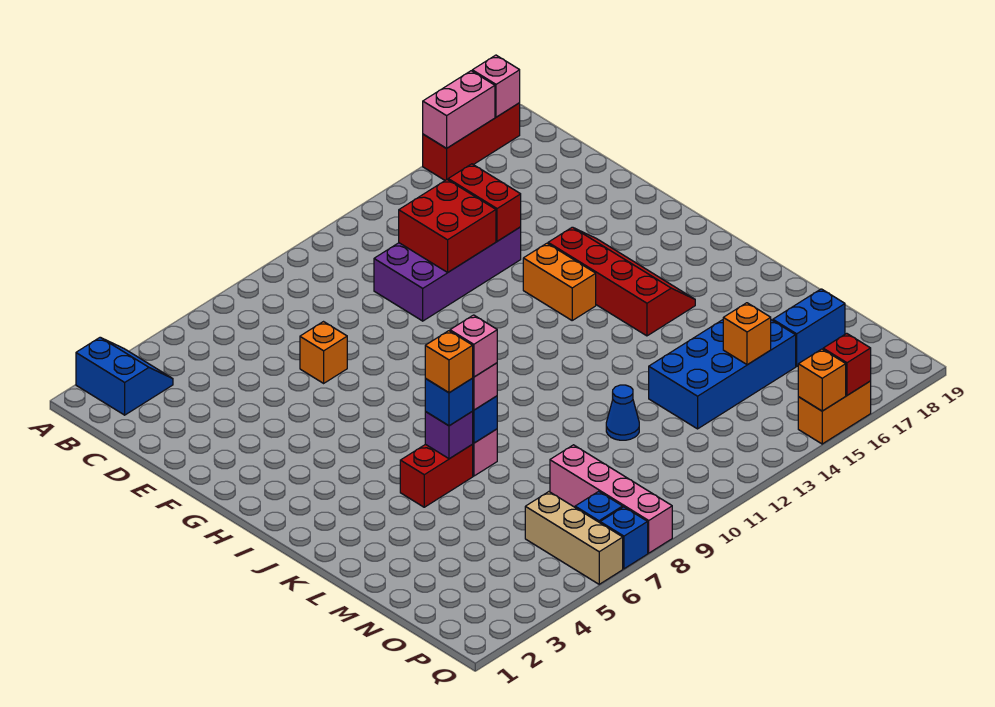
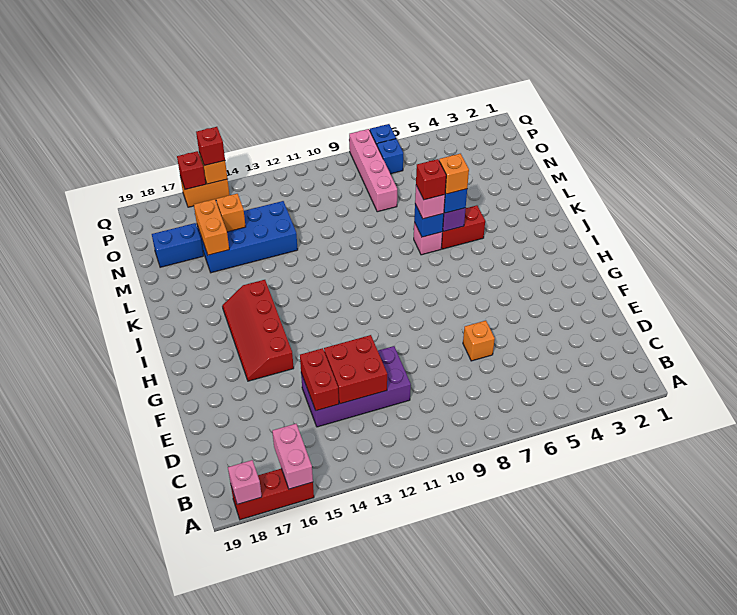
blue 2x2 slope [76,338,173,415] -> none
pink 1x2 brick [423,71,495,148] -> pink 1x2 brick turned to [272,424,313,489]
orange 1x2 brick [523,243,596,320] -> orange 1x2 brick moved to [194,199,229,255]
pink 1x1 brick [450,315,497,377] -> red 1x1 brick [416,159,446,200]
blue 1x1 cone [606,385,639,440] -> none
tan 1x3 brick [525,492,623,584] -> none
none -> red 1x1 brick [196,127,225,166]

